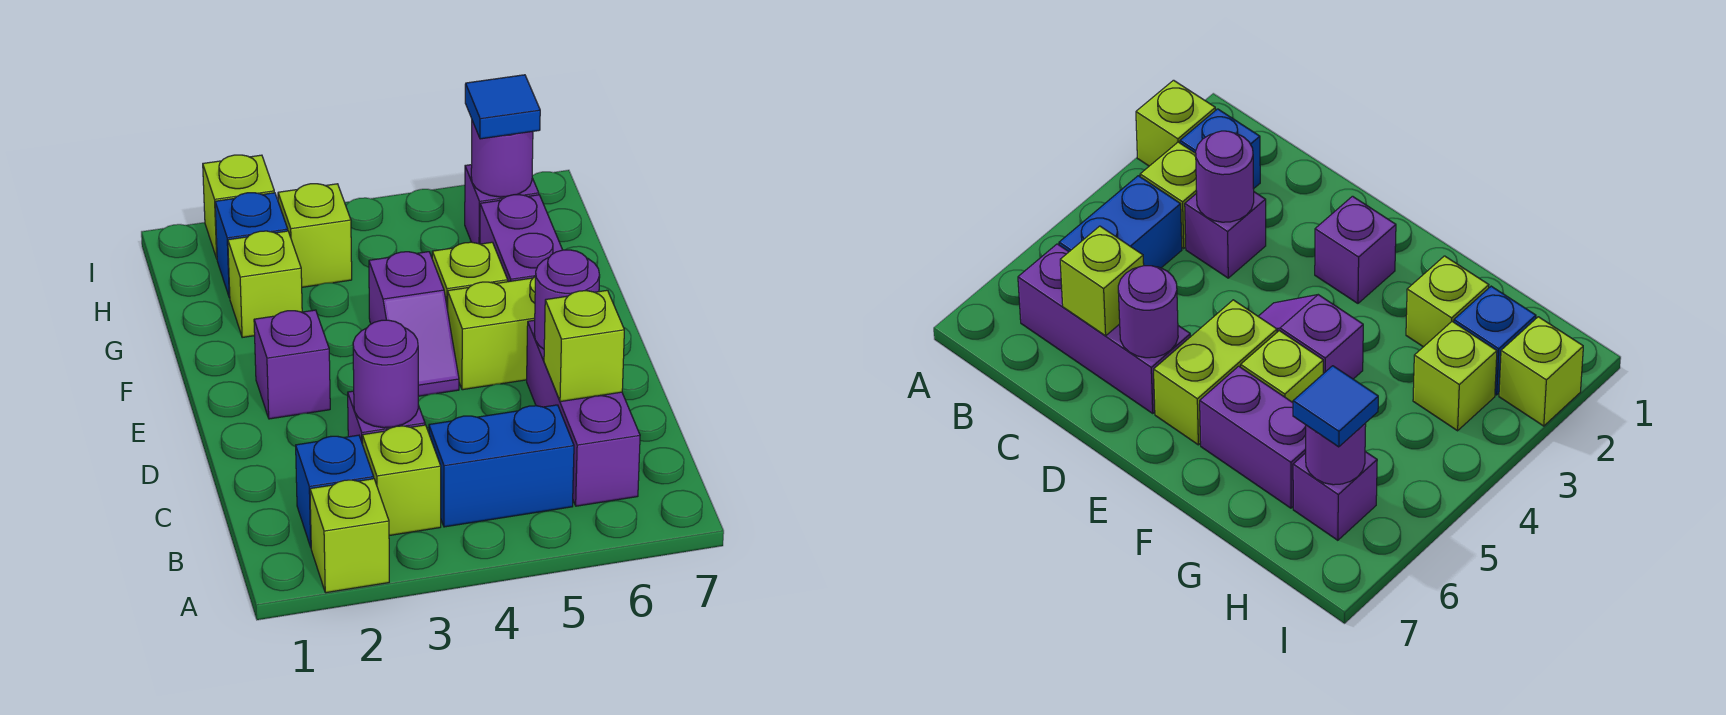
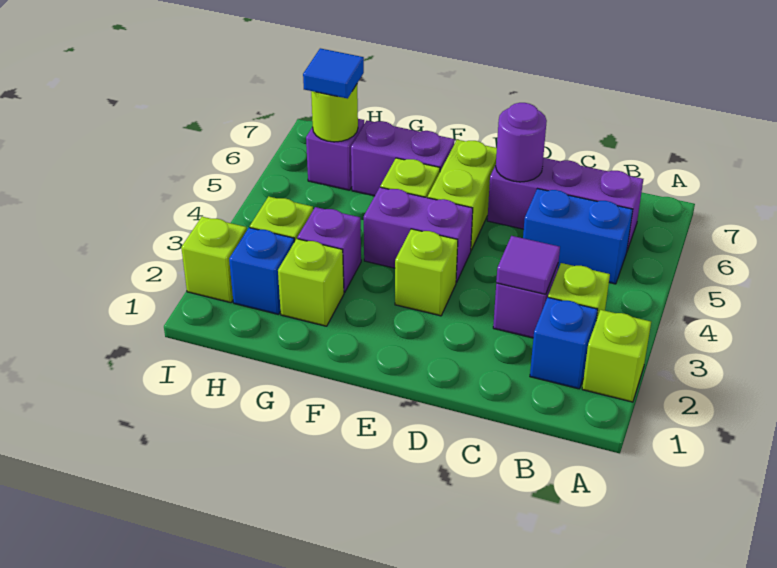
blue 1x2 brick [429,405,574,527] -> blue 1x2 brick turned to [523,189,633,284]
purple 1x1 round brick [353,320,418,428] -> purple 1x1 tile [496,236,560,294]
lime 1x1 brick [544,290,624,402] -> lime 1x1 brick moved to [395,229,458,316]
purple 1x1 brick [254,310,330,419] -> purple 1x1 brick moved to [297,207,361,293]
purple 1x2 slope [369,252,459,396] -> purple 1x2 brick [364,187,473,283]
purple 1x1 round brick [471,121,533,197] -> lime 1x1 round brick [311,84,358,142]

